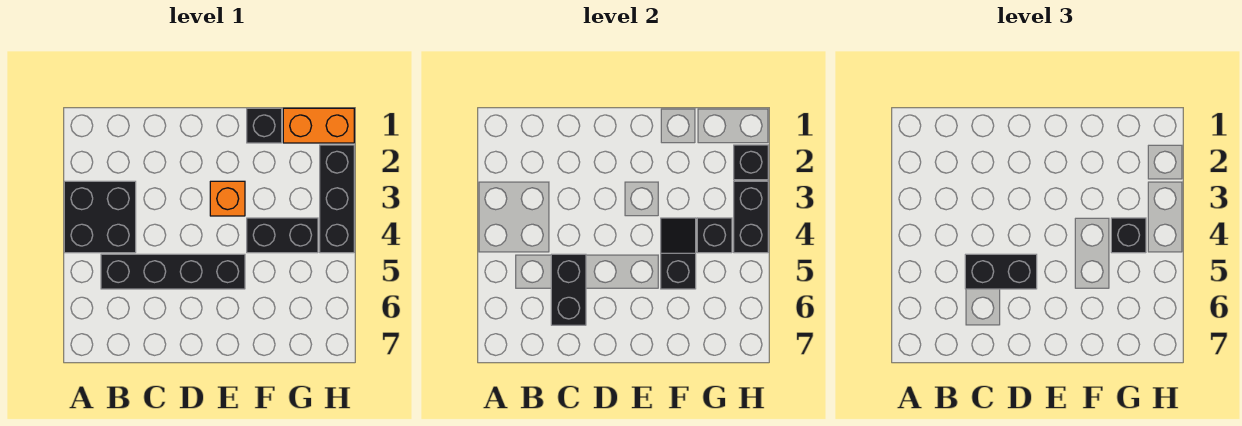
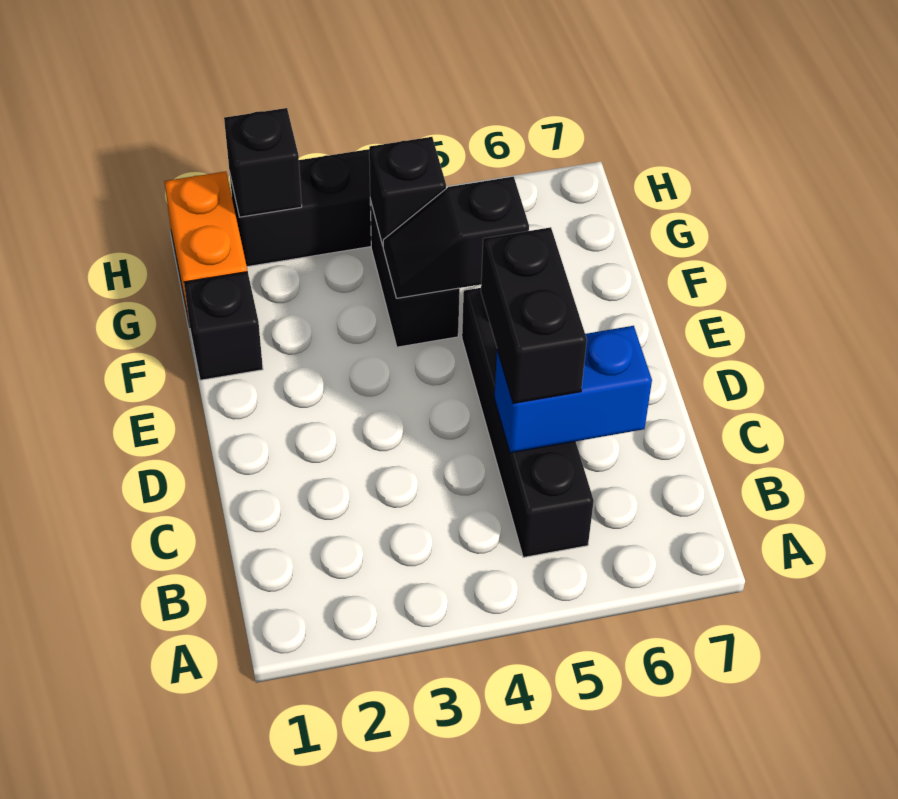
black 2x2 brick [64,181,136,253] -> none
black 1x2 brick [551,254,586,325] -> blue 1x2 brick [494,326,652,453]
orange 1x1 brick [210,181,245,216] -> none
black 1x1 brick [1111,218,1146,253] -> none
black 1x2 brick [734,181,768,253] -> none

